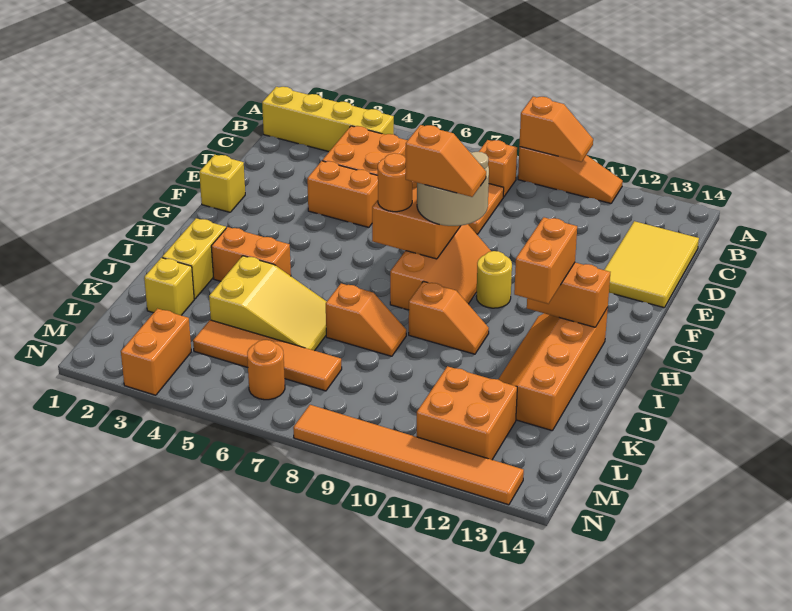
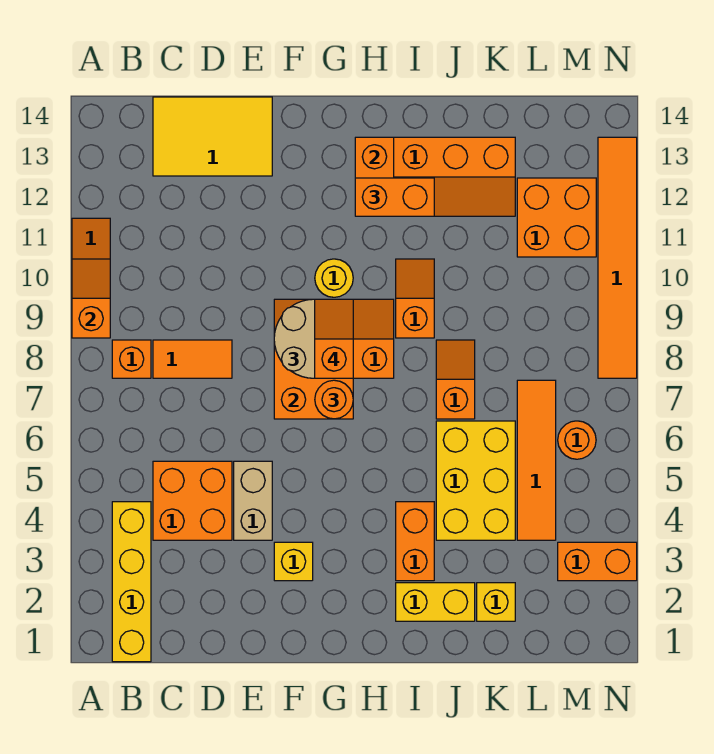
orange 1x2 brick [307,161,378,227] -> tan 1x2 brick [234,461,272,540]
yellow 1x1 brick [199,155,245,212] -> yellow 1x1 brick moved to [274,542,313,581]
yellow 2x3 slope [209,256,327,351] -> yellow 2x3 brick [436,421,515,540]

